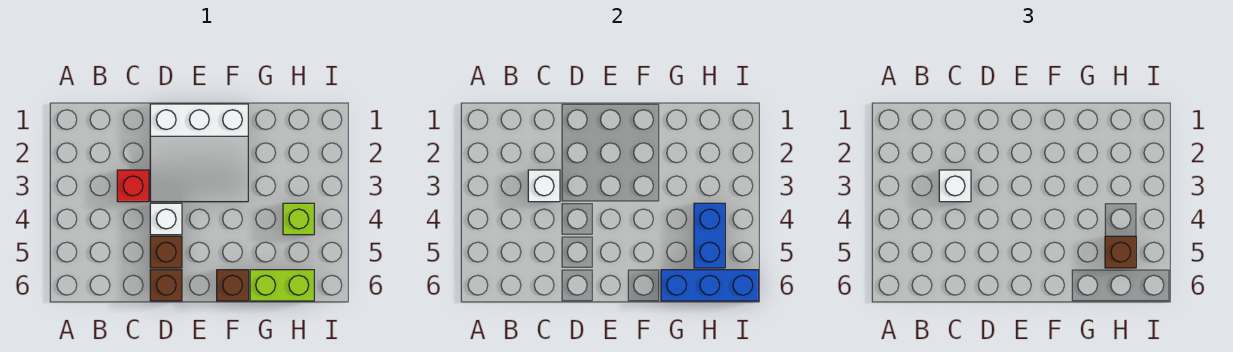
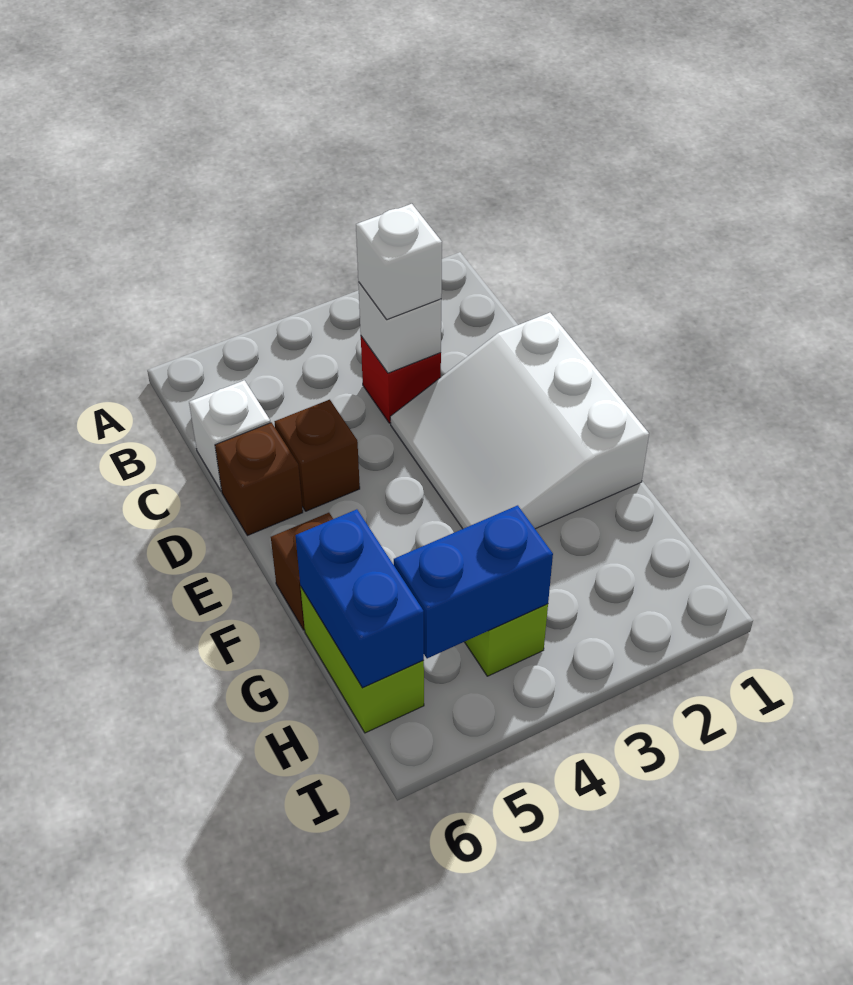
white 1x1 brick [150,203,182,235] -> white 1x1 brick moved to [189,380,271,491]
blue 1x3 brick [661,270,759,301] -> blue 1x2 brick [295,509,424,688]
brown 1x1 brick [1105,236,1136,268] -> none

